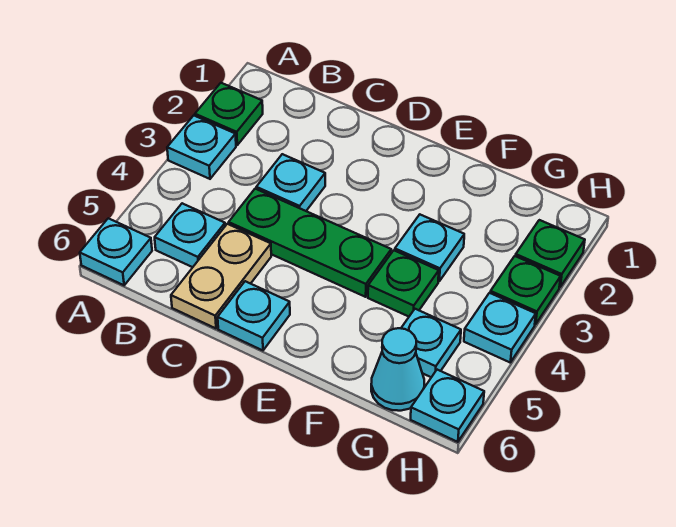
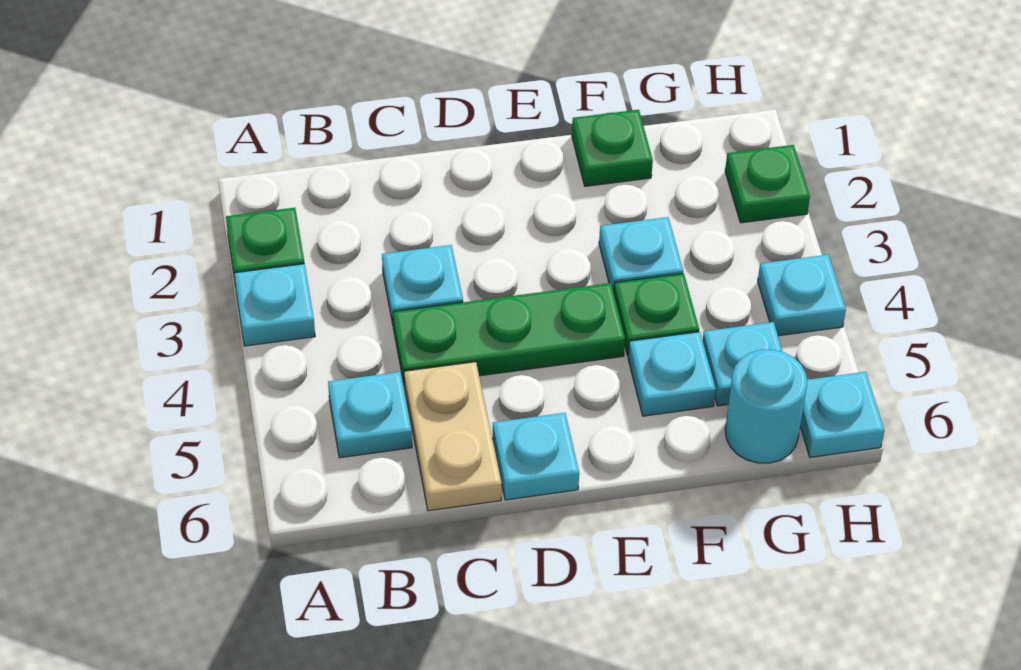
cyan 1x1 plate [80,218,152,285] -> cyan 1x1 plate moved to [628,332,716,416]
cyan 1x1 cone [371,328,424,411] -> cyan 1x1 round brick [725,350,807,463]
green 1x1 plate [490,256,561,324] -> green 1x1 plate moved to [572,110,653,186]

